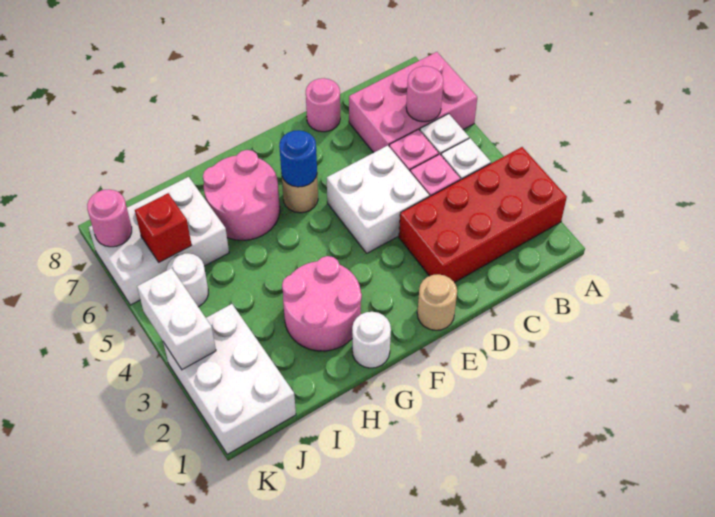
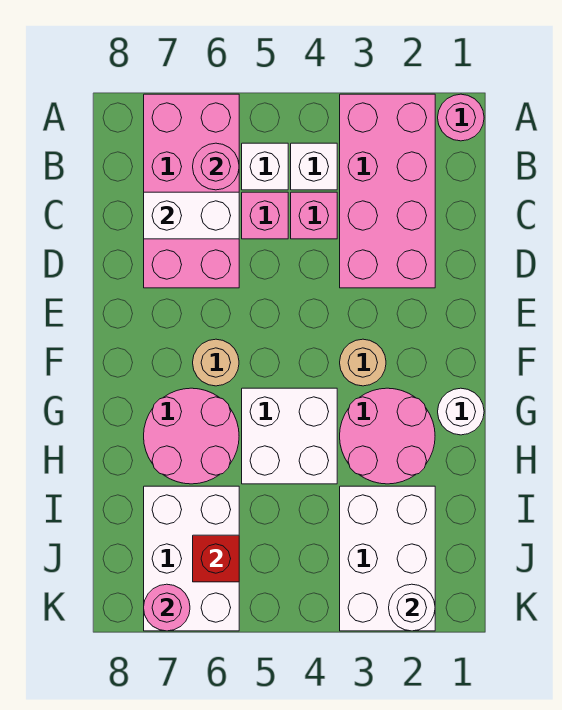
red 2x4 brick [399,147,567,283] -> pink 2x4 brick [340,94,435,288]
pink 2x3 brick [349,52,477,153] -> pink 2x4 brick [144,94,239,288]
white 2x2 brick [327,146,429,253] -> white 2x2 brick moved to [242,388,337,484]
pink 1x1 round brick [306,78,340,132] -> pink 1x1 round brick moved to [438,94,484,141]
tan 1x1 round brick [417,274,457,330] -> tan 1x1 round brick moved to [340,339,386,386]
blue 1x1 round brick [279,130,317,187] -> none
white 2x3 brick [163,304,296,454] -> white 2x3 brick turned to [340,486,435,631]
white 1x1 round brick [167,253,208,307] -> white 1x1 round brick moved to [389,584,435,631]
white 1x2 brick [137,268,216,369] -> white 1x2 brick moved to [144,192,239,239]

